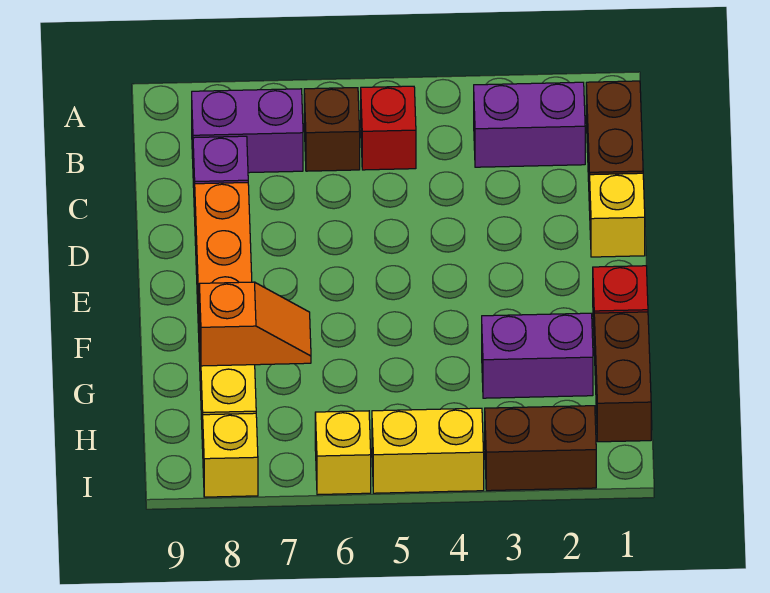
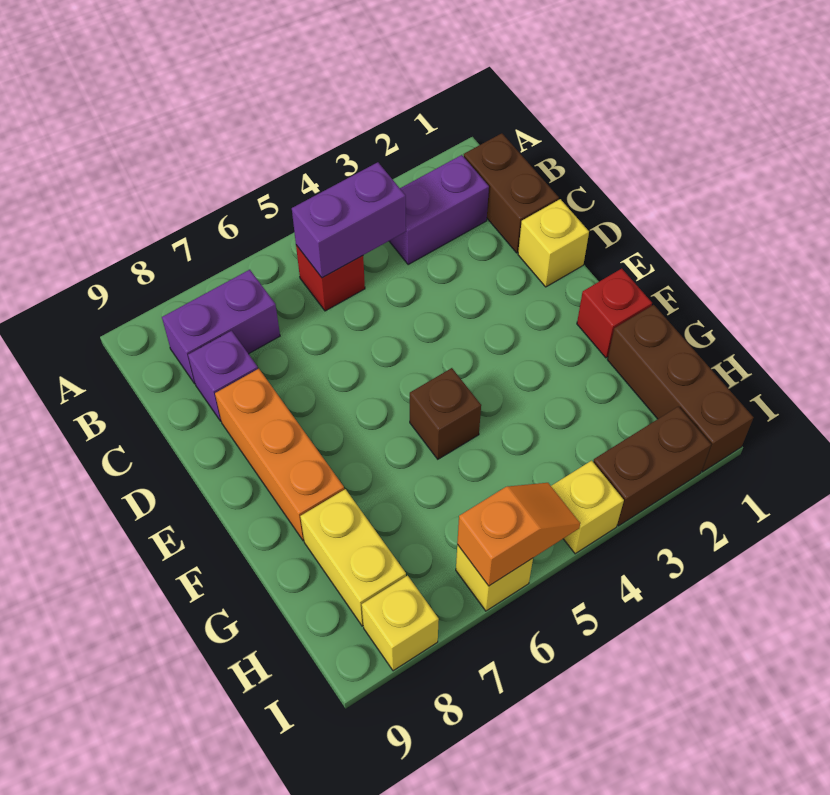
brown 1x1 brick [304,88,360,171] -> brown 1x1 brick moved to [410,368,481,459]
brown 1x2 brick [594,312,651,442] -> brown 1x3 brick [607,305,754,472]
purple 1x2 brick [482,313,593,398] -> purple 1x2 brick moved to [292,162,406,278]
orange 1x2 slope [199,282,311,366] -> orange 1x2 slope moved to [457,483,580,586]
yellow 1x2 brick [372,408,484,493] -> yellow 1x1 brick [551,461,624,554]

